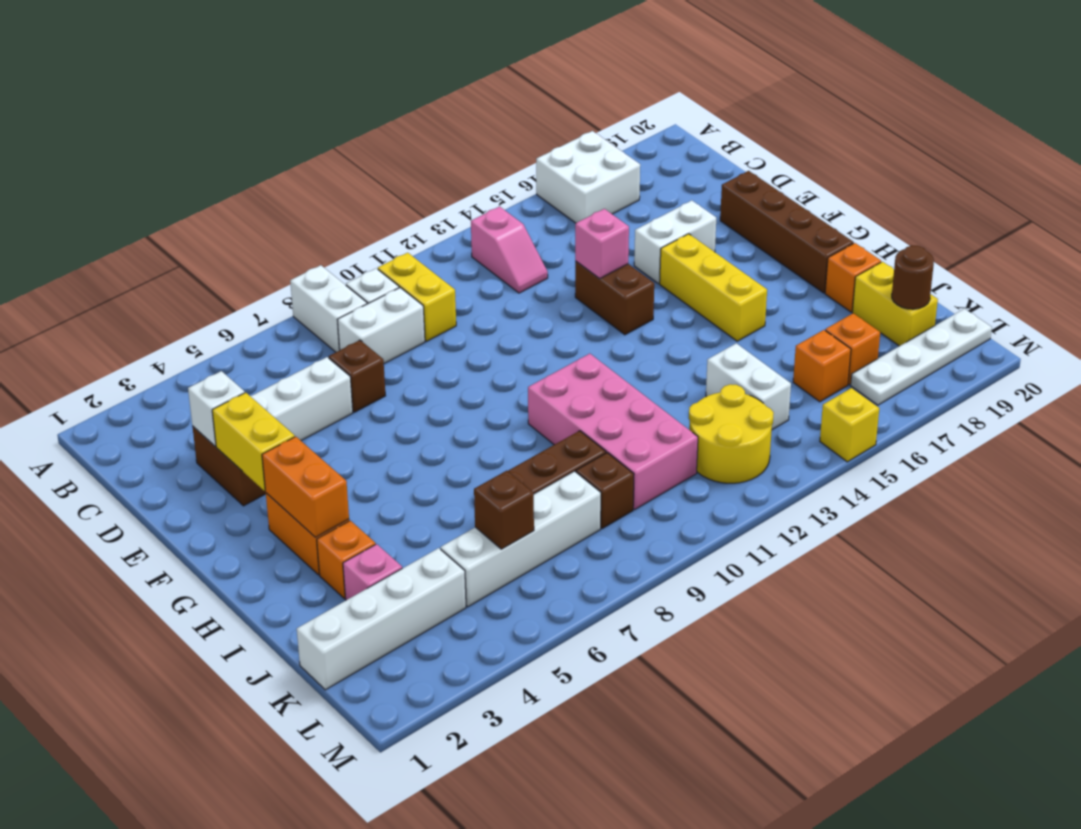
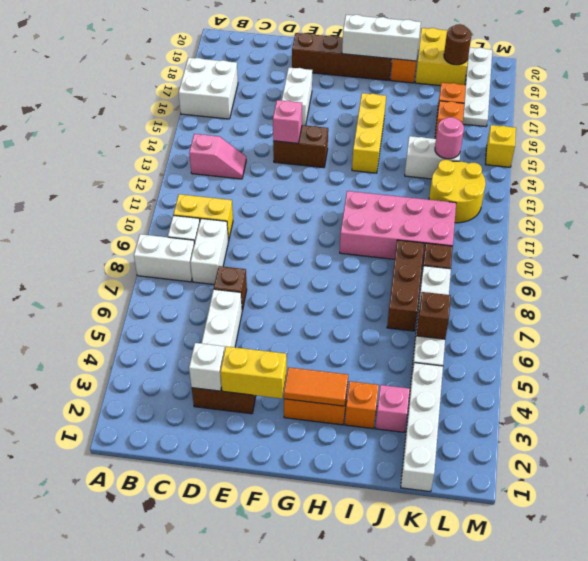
yellow 1x3 brick [660,234,767,341] -> yellow 1x3 brick turned to [352,93,386,173]
orange 1x2 brick [262,437,349,537] -> orange 1x2 tile [284,367,348,406]
none -> white 1x3 brick [342,15,421,61]
yellow 1x2 brick [852,262,938,346] -> yellow 2x2 brick [415,28,468,86]
none -> pink 1x1 round brick [435,117,464,159]

